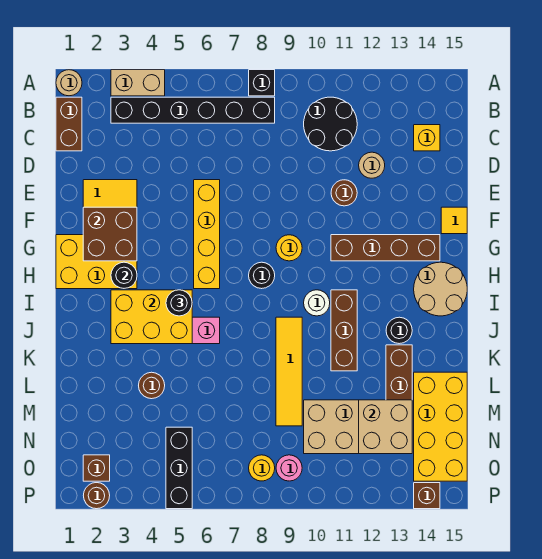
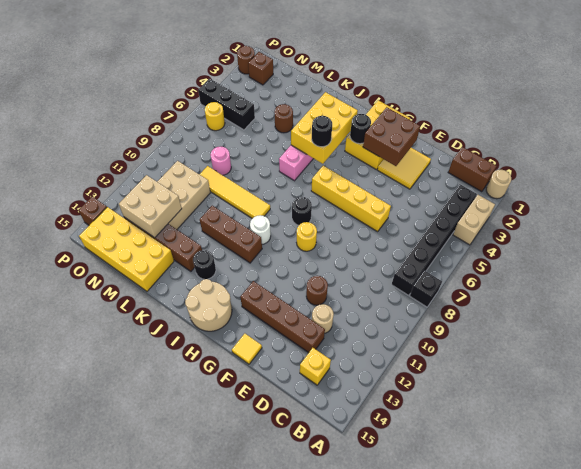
black 2x2 round brick [304,97,357,151] -> none
brown 1x4 brick [331,235,440,261] -> brown 1x4 brick turned to [240,281,325,353]
yellow 1x1 round brick [249,455,275,481] -> yellow 1x1 round brick moved to [205,102,225,131]
pink 1x1 round brick [276,455,302,481] -> pink 1x1 round brick moved to [211,147,231,175]

